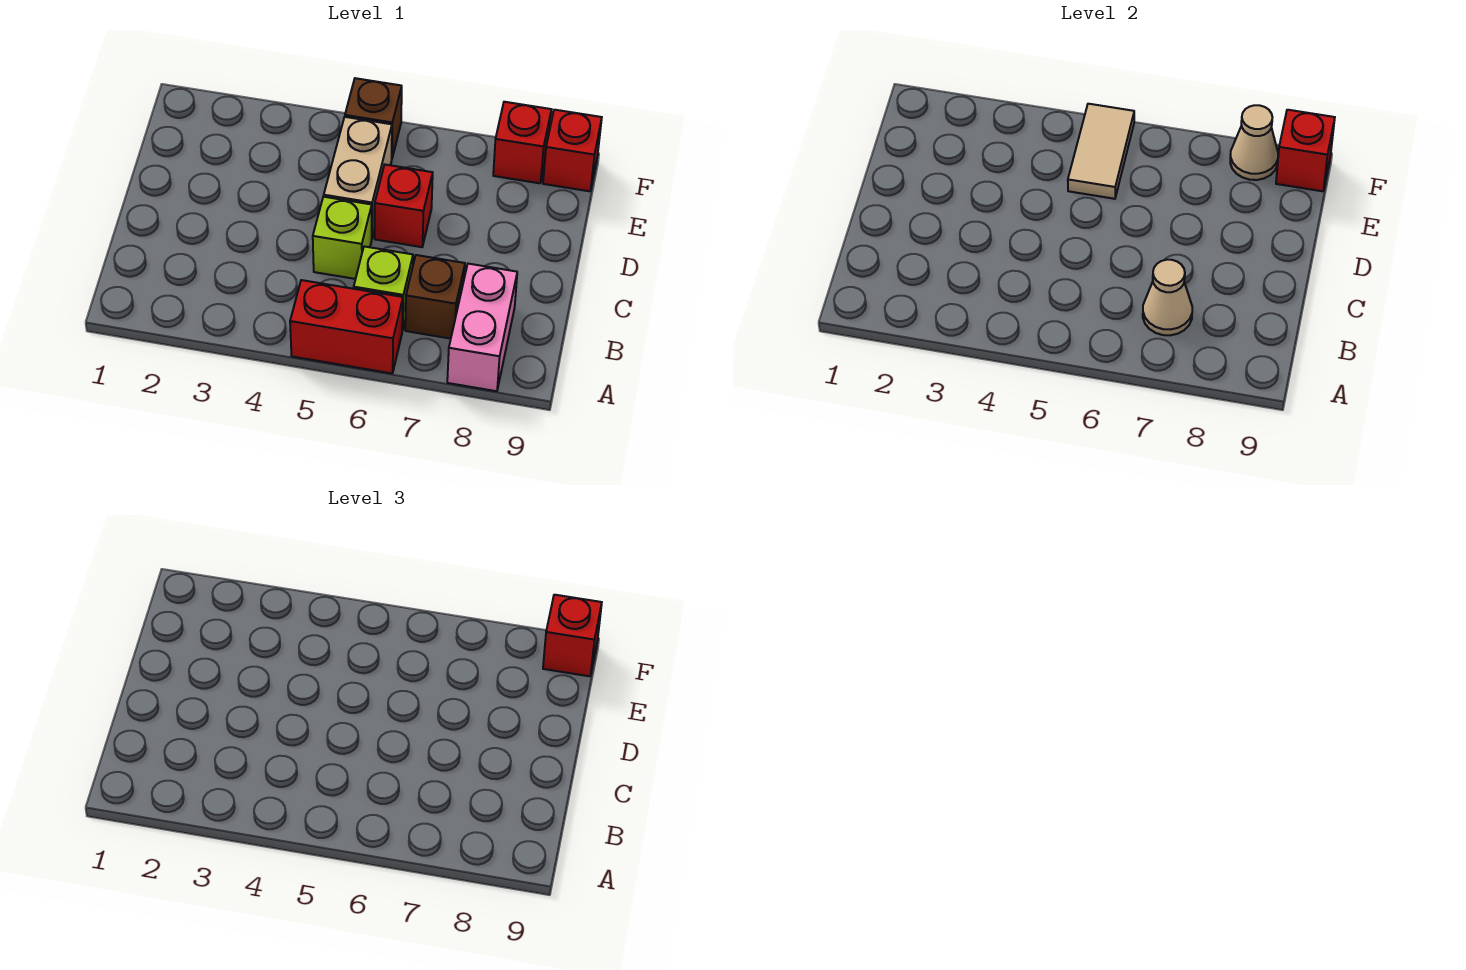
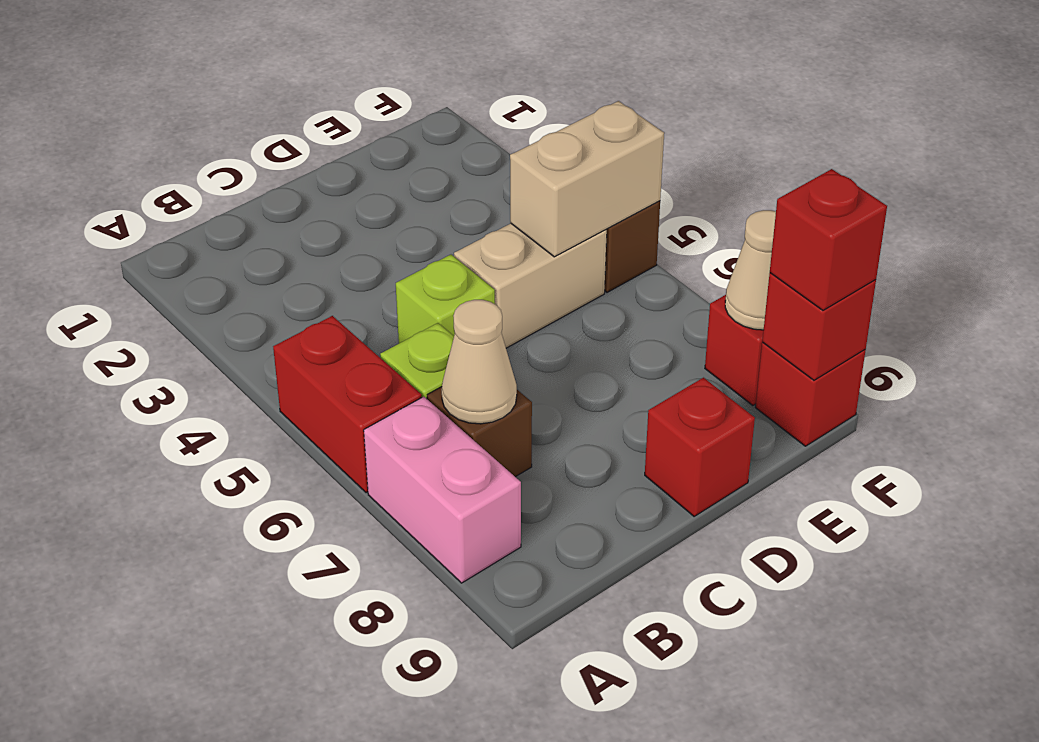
pink 1x2 brick [447,264,517,391] -> pink 1x2 brick turned to [364,397,521,583]
red 1x1 brick [375,165,433,247] -> red 1x1 brick moved to [645,378,755,516]
tan 1x2 tile [1068,104,1134,199] -> tan 1x2 brick [510,101,664,257]

